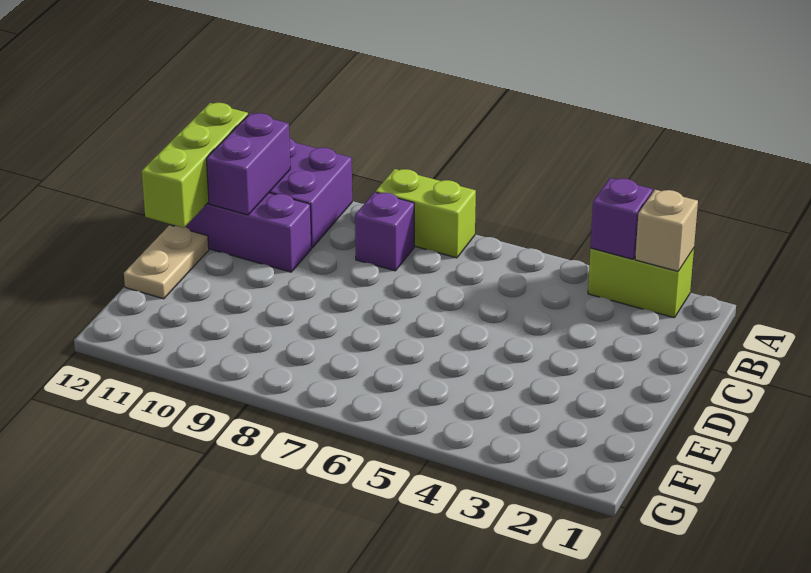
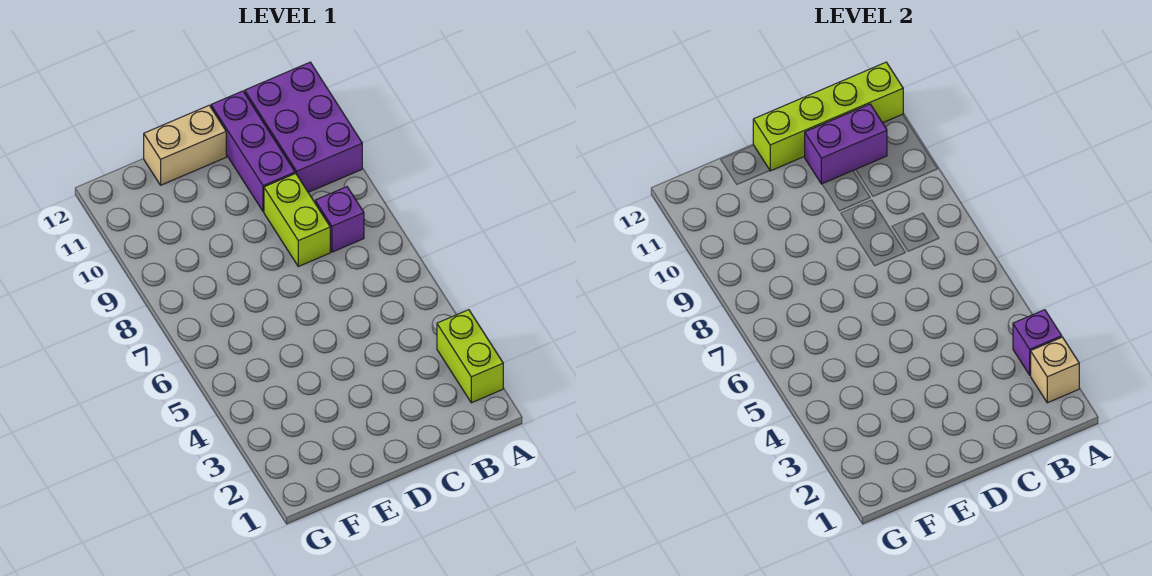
lime 1x2 brick [376,169,476,258] -> lime 1x2 brick moved to [264,174,330,266]
lime 1x3 brick [142,103,248,228] -> lime 1x4 brick [753,62,903,171]
tan 1x2 plate [124,225,209,299] -> tan 1x2 brick [144,105,226,185]

